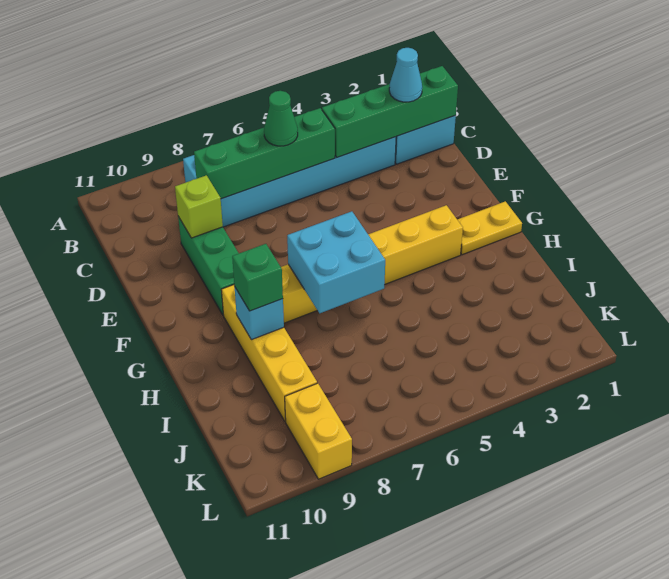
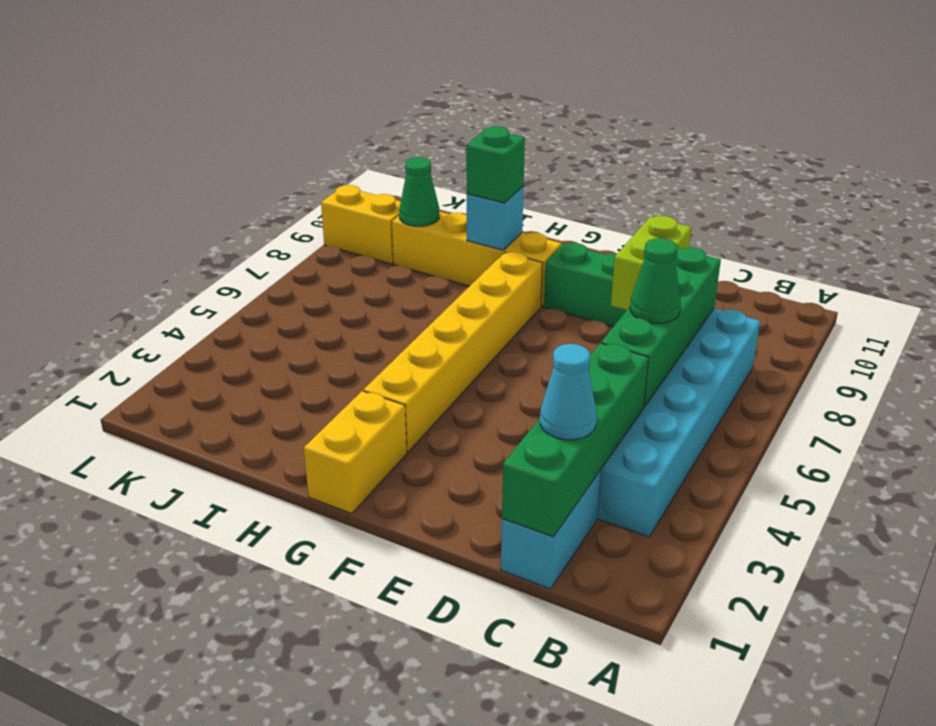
lime 1x1 brick [175,175,223,238] -> lime 1x2 brick [611,216,691,310]
yellow 1x2 plate [457,201,522,255] -> yellow 1x2 brick [304,391,407,514]
cyan 2x2 brick [287,211,385,313] -> none
none -> green 1x1 cone [399,157,439,226]

